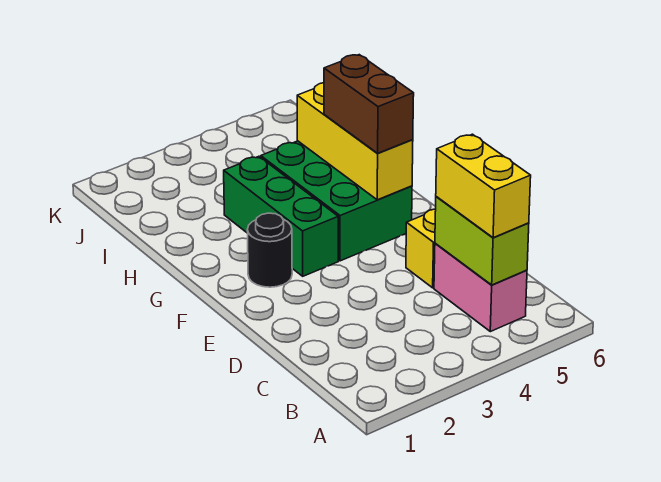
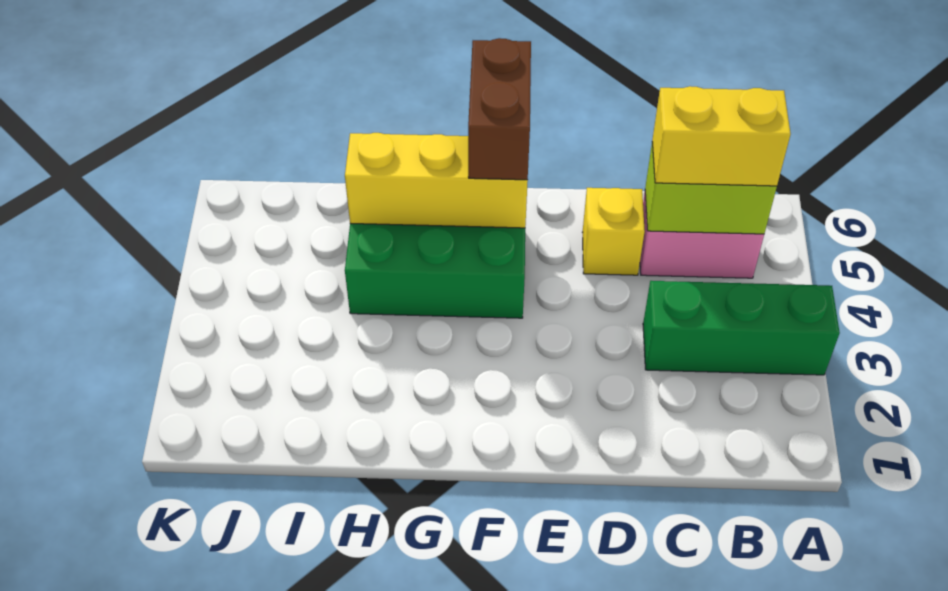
black 1x1 round brick [247,213,292,287] -> none
green 1x3 brick [224,156,338,276] -> green 1x3 brick moved to [643,281,840,375]
brown 1x2 brick [324,55,414,153] -> brown 1x2 brick turned to [468,38,531,180]

